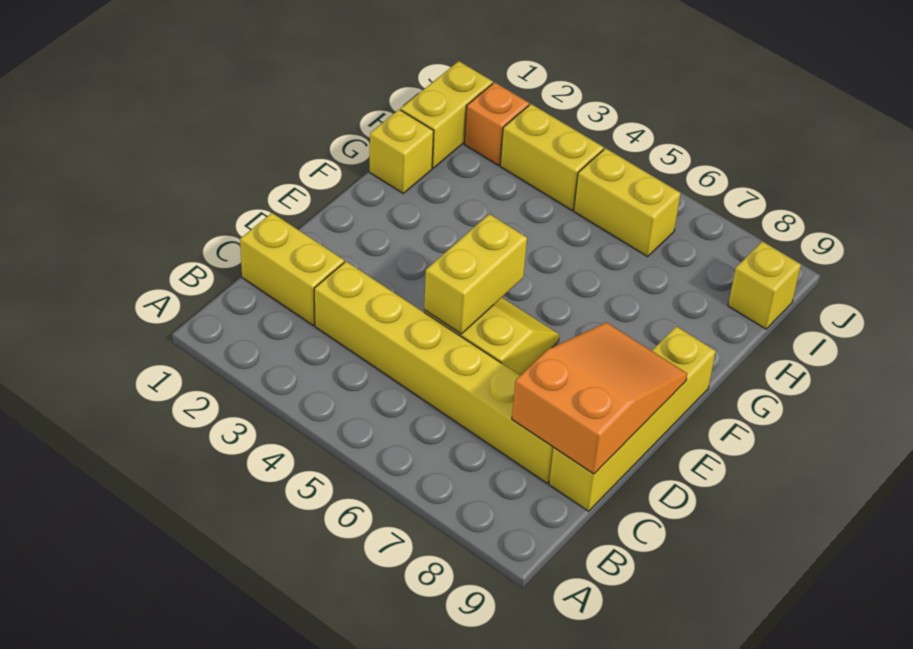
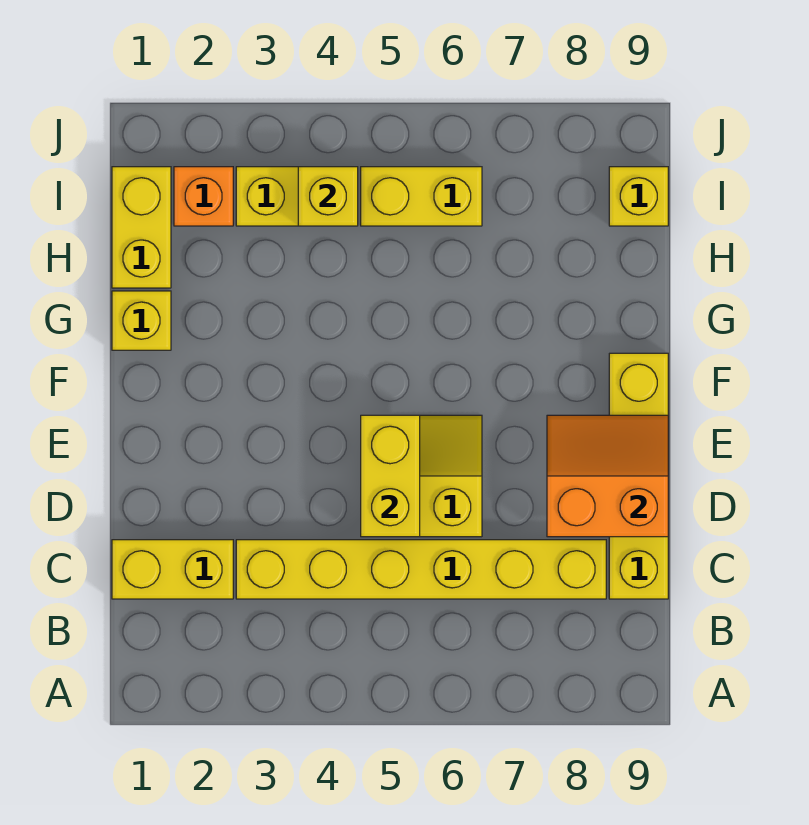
orange 2x3 slope [512,322,687,474] -> orange 2x2 slope [547,415,668,537]
none -> yellow 1x1 brick [298,167,358,226]

